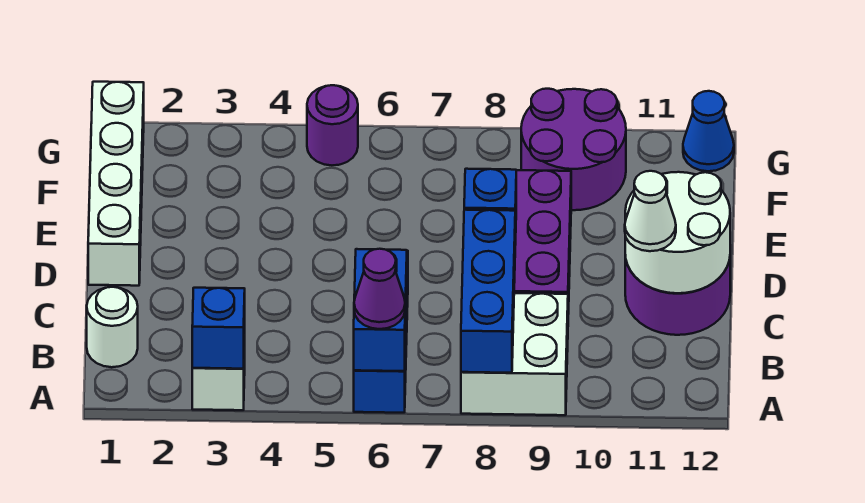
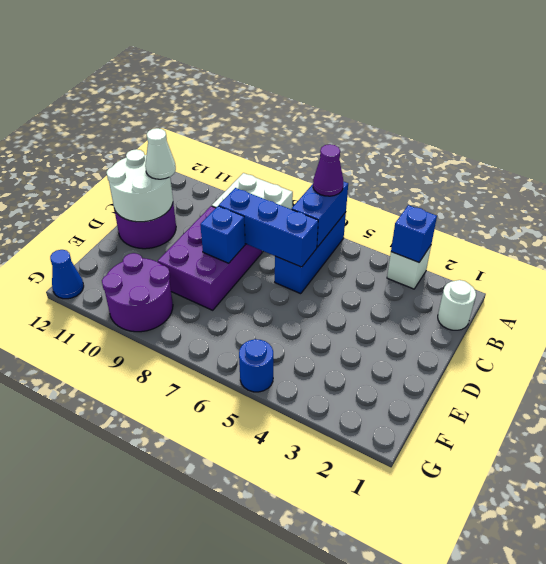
blue 1x3 brick [461,210,515,373] -> blue 1x3 brick turned to [219,188,318,267]
white 1x4 brick [88,82,144,286] -> none
purple 1x1 round brick [307,85,358,165] -> blue 1x1 round brick [239,339,273,392]

